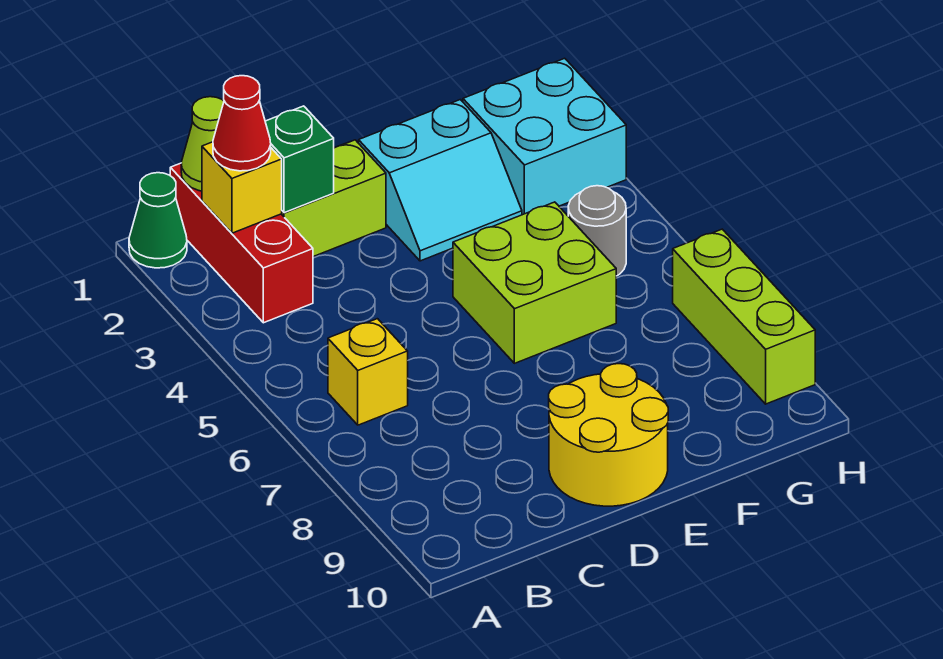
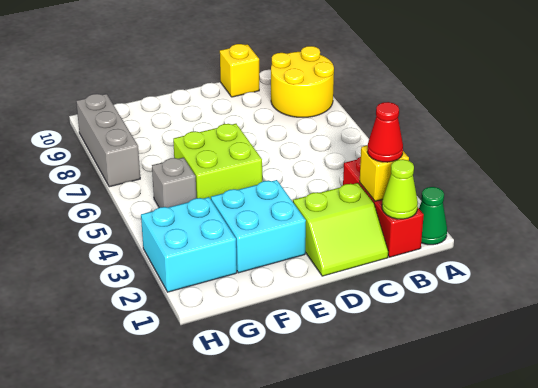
yellow 1x1 brick [328,319,408,425] -> yellow 1x1 brick moved to [220,44,259,97]
green 1x1 brick [265,106,334,213] -> none
yellow 2x2 round brick [549,364,668,506] -> yellow 2x2 round brick moved to [271,46,334,117]
cyan 2x2 slope [359,100,522,261] -> cyan 2x2 brick [211,180,306,273]
grey 1x1 round brick [568,186,626,276] -> grey 1x1 brick [152,158,196,208]
lime 1x3 brick [673,229,815,404] -> grey 1x3 brick [76,94,140,187]

